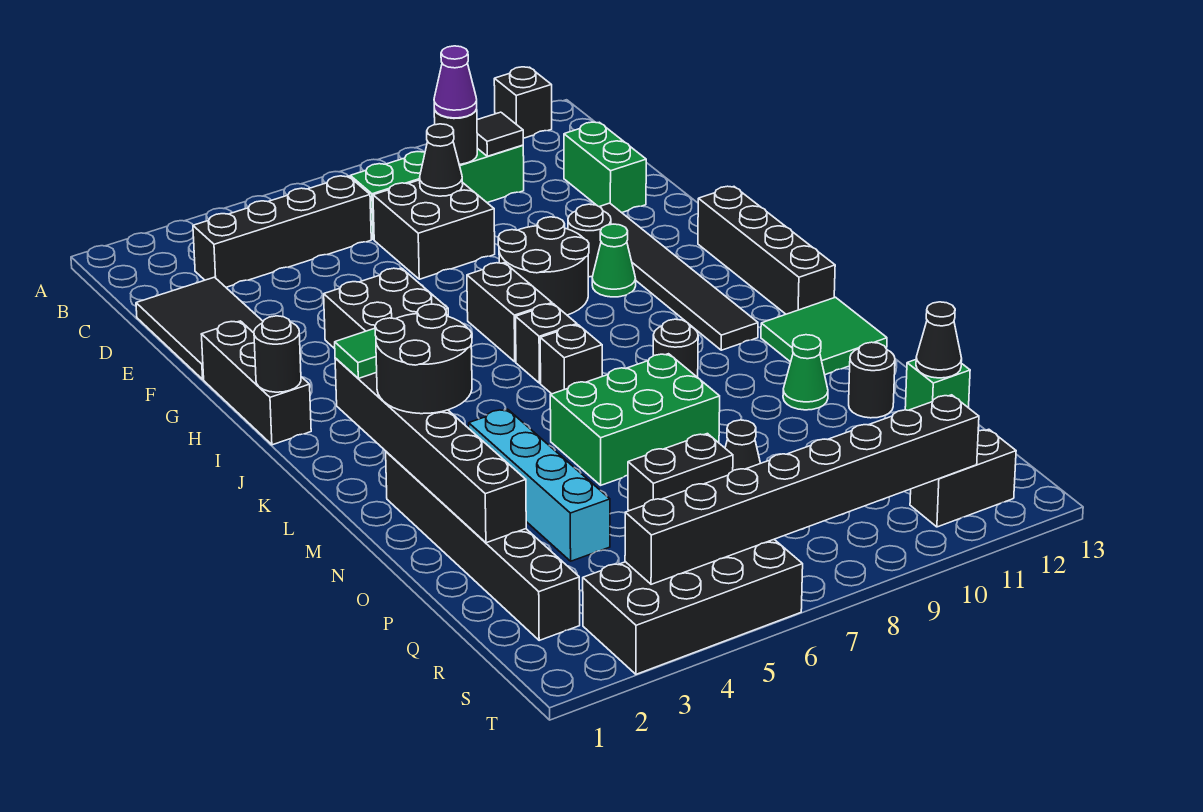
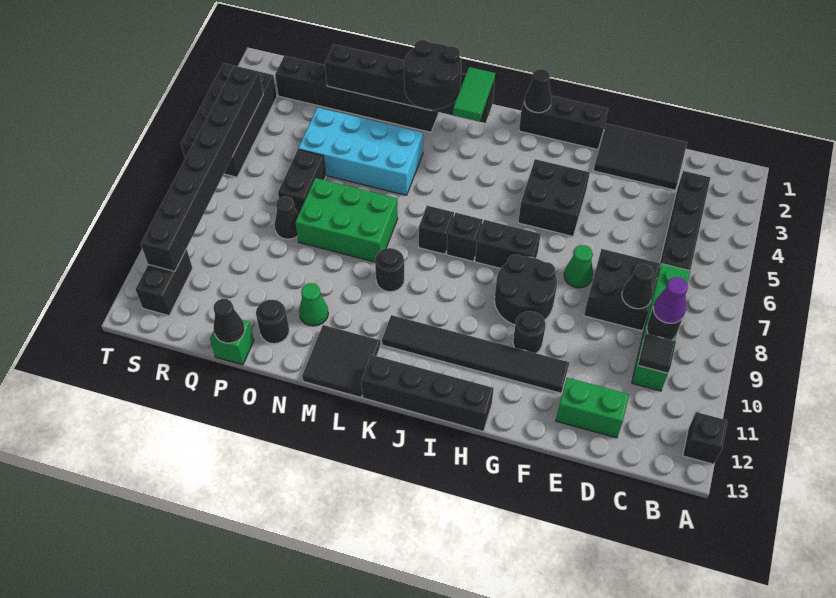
green 1x1 cone [592,224,636,297] -> green 1x1 cone moved to [564,245,593,288]
black 1x1 round brick [254,316,301,392] -> black 1x1 cone [524,69,551,113]
green 2x2 tile [761,297,887,375] -> black 2x2 tile [302,325,380,397]
cyan 1x4 brick [469,409,610,561] -> cyan 2x4 brick [298,108,423,195]
green 2x3 brick [550,354,720,485] -> green 2x3 brick turned to [295,178,398,262]

